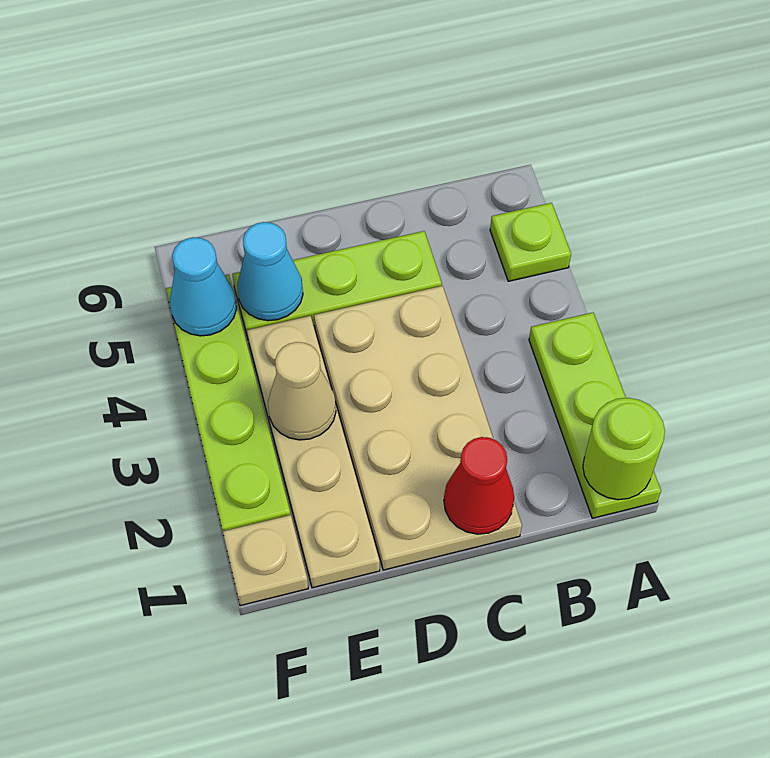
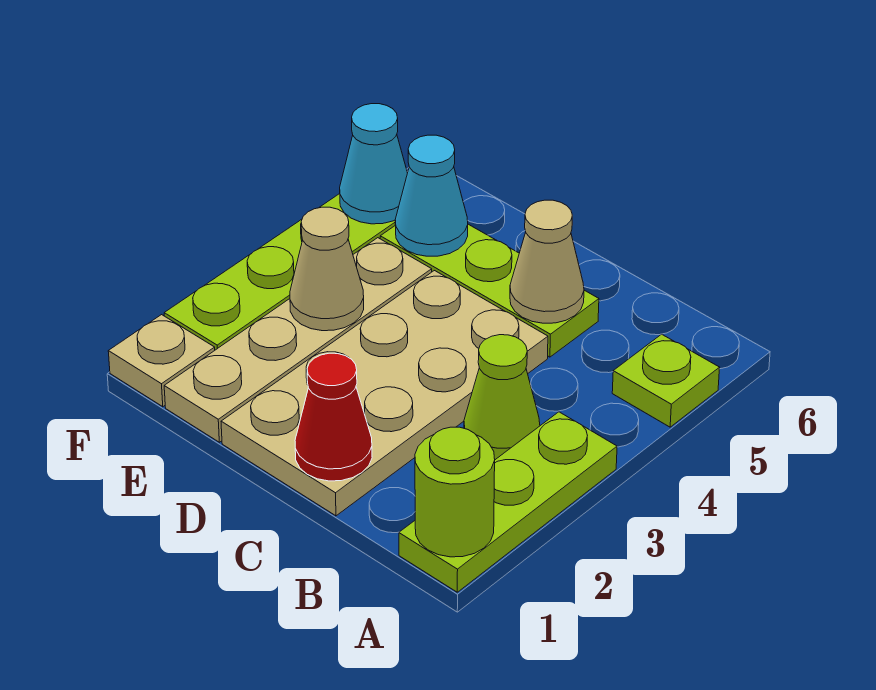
none -> lime 1x1 cone [464,335,540,460]
none -> tan 1x1 cone [510,200,584,323]

